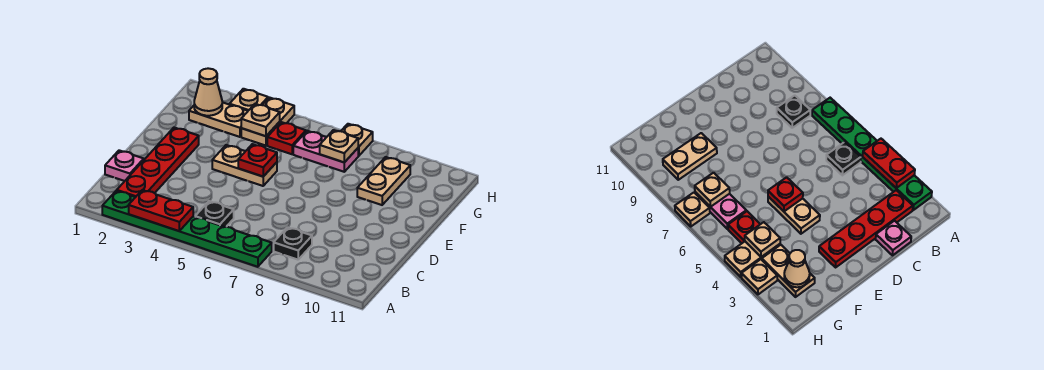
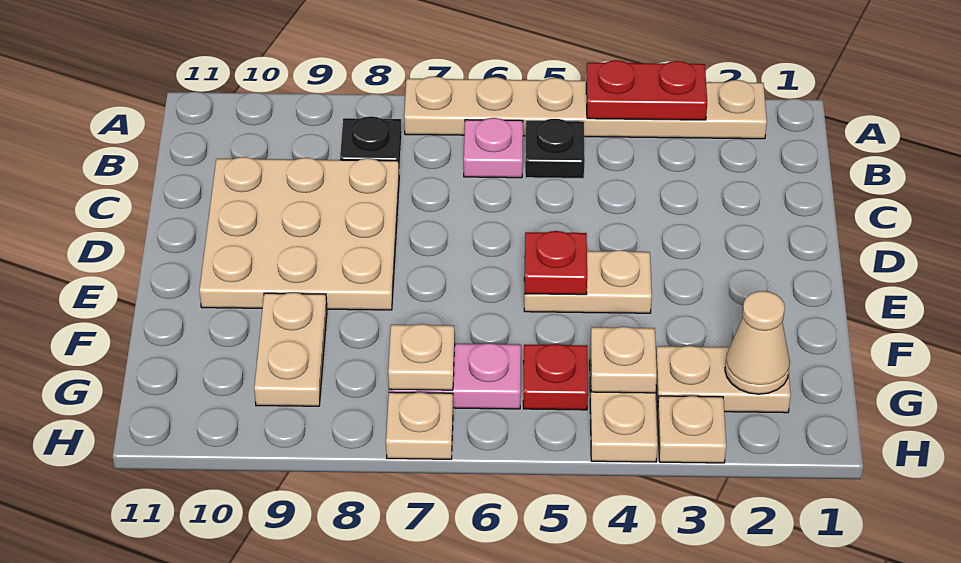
green 1x6 plate [102,191,272,267] -> tan 1x6 plate [404,76,767,139]
red 1x4 plate [116,128,199,197] -> none
pink 1x1 plate [105,150,144,181] -> pink 1x1 plate moved to [464,118,523,178]
none -> tan 3x3 plate [199,157,399,310]

